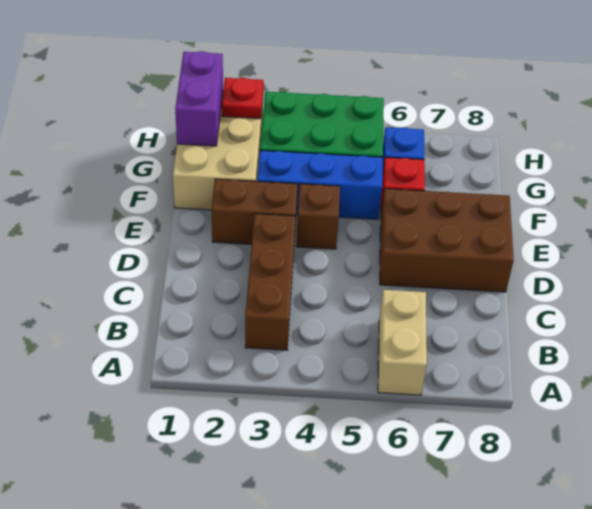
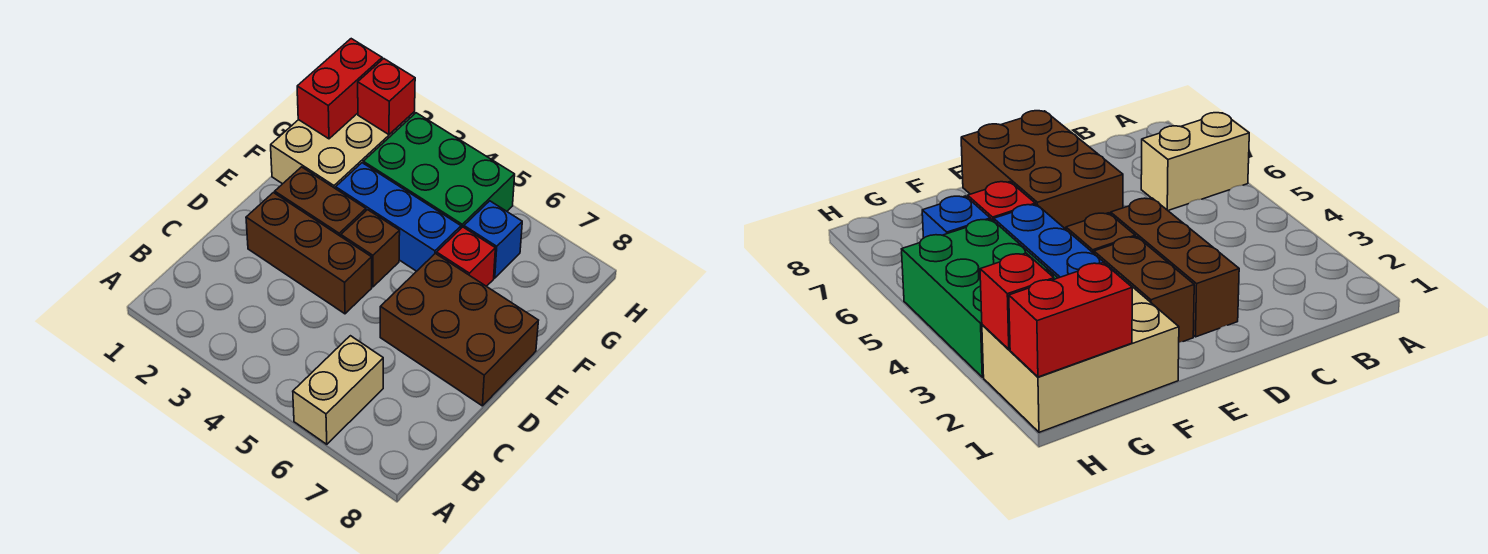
brown 1x3 brick [245,214,296,350] -> brown 1x3 brick turned to [246,193,372,314]
purple 1x2 brick [175,51,223,146] -> red 1x2 brick [297,39,382,139]
red 1x1 plate [222,78,263,119] -> red 1x1 brick [358,59,415,135]

